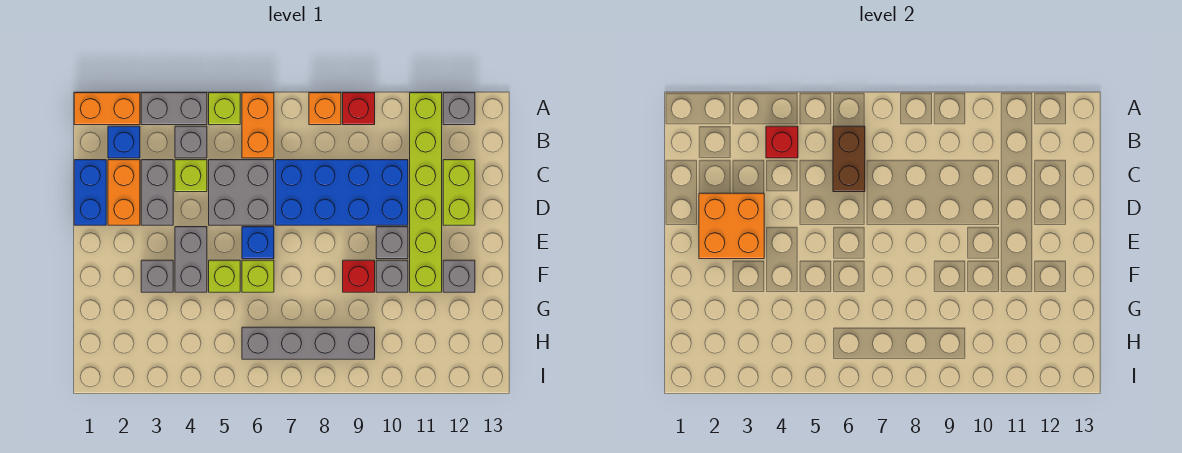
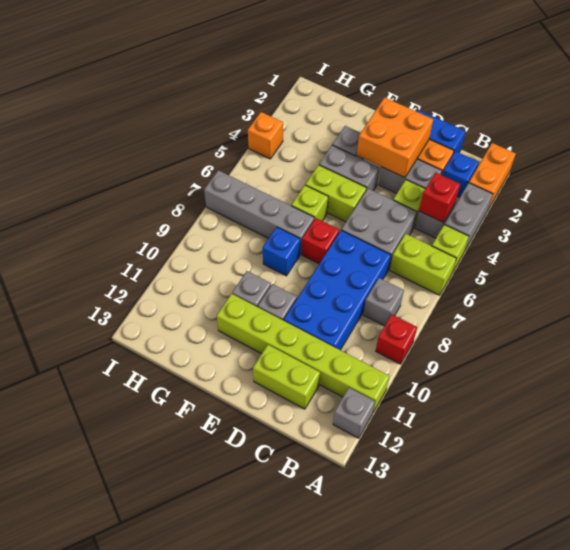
orange 1x2 brick [242,93,274,158] -> lime 1x2 brick [390,234,457,295]
orange 1x1 brick [309,93,341,125] -> orange 1x1 brick moved to [248,112,283,159]
brown 1x2 brick [833,126,865,192] -> none
blue 1x1 brick [242,227,274,259] -> blue 1x1 brick moved to [263,227,300,276]
lime 1x1 brick [209,260,240,292] -> lime 1x2 brick [305,165,366,222]
red 1x1 brick [343,260,375,292] -> red 1x1 brick moved to [302,218,340,264]
grey 1x1 brick [443,260,475,292] -> grey 1x1 brick moved to [363,278,404,326]
grey 1x4 brick [242,327,375,359] -> grey 1x4 brick turned to [204,170,314,254]

